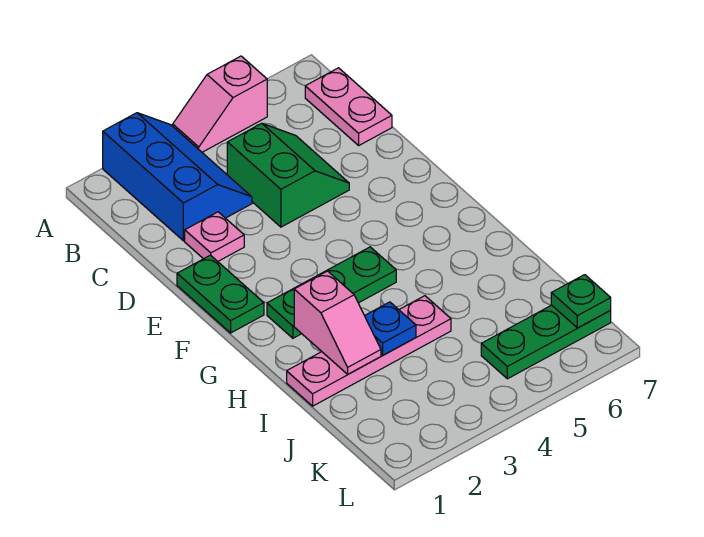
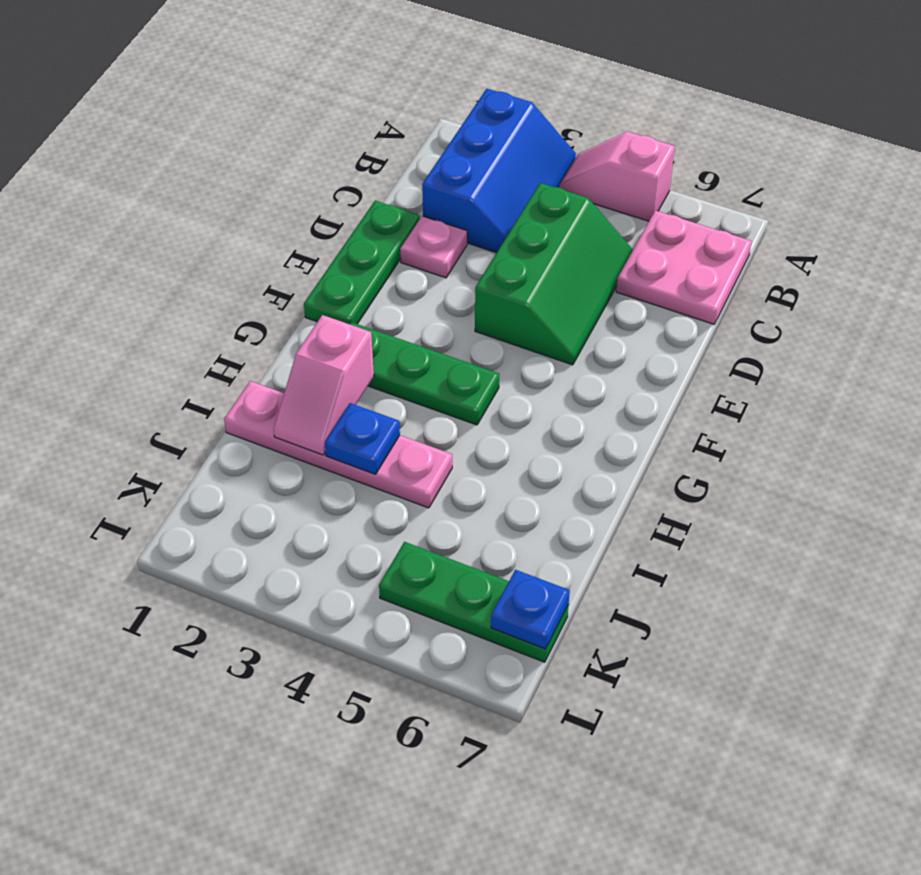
pink 1x2 plate [305,68,392,145] -> pink 2x2 plate [616,210,752,324]
green 2x2 slope [227,123,349,227] -> green 2x3 slope [475,183,633,365]
green 1x2 plate [177,255,264,333] -> green 1x3 plate [304,201,420,324]
green 1x1 plate [551,275,611,328] -> blue 1x1 plate [491,570,570,649]

